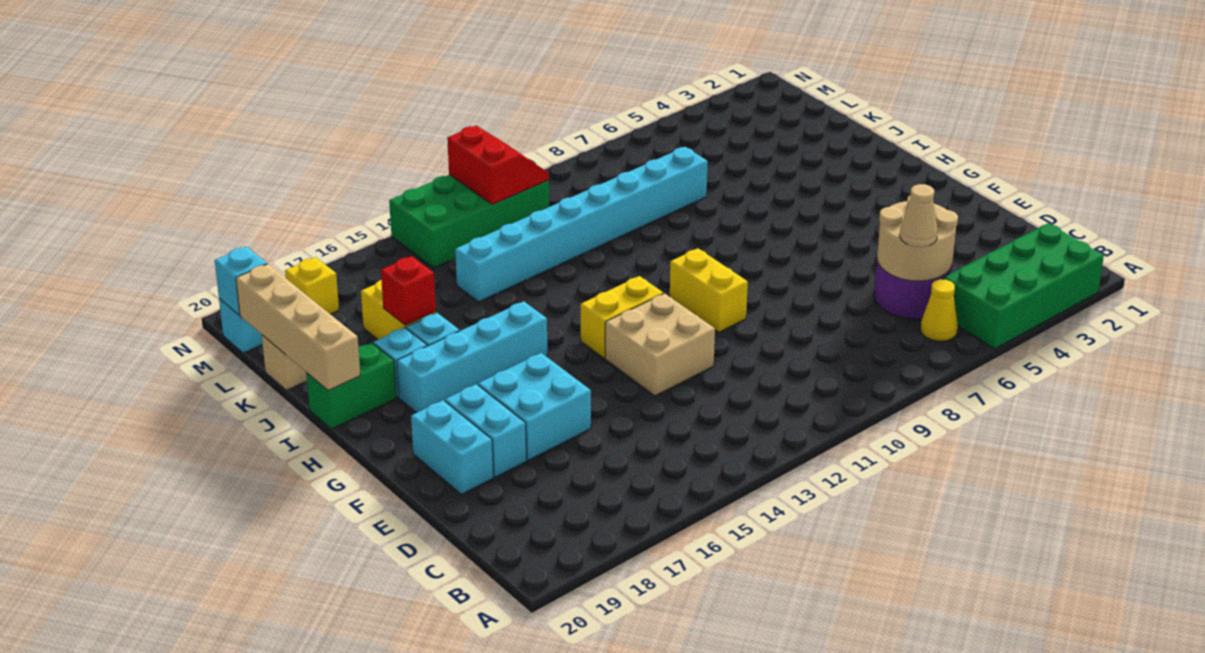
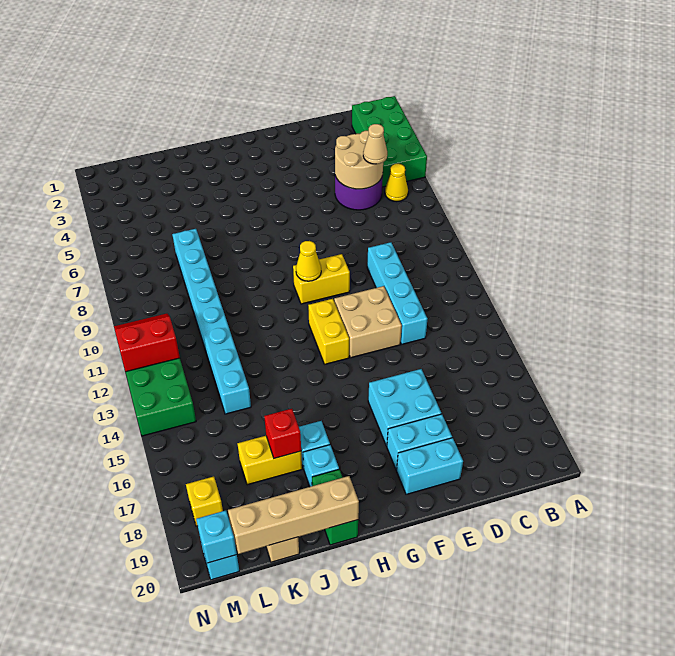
none -> yellow 1x1 cone [296,241,321,281]
cyan 1x4 brick [397,301,548,413] -> cyan 1x4 brick moved to [367,242,428,344]

